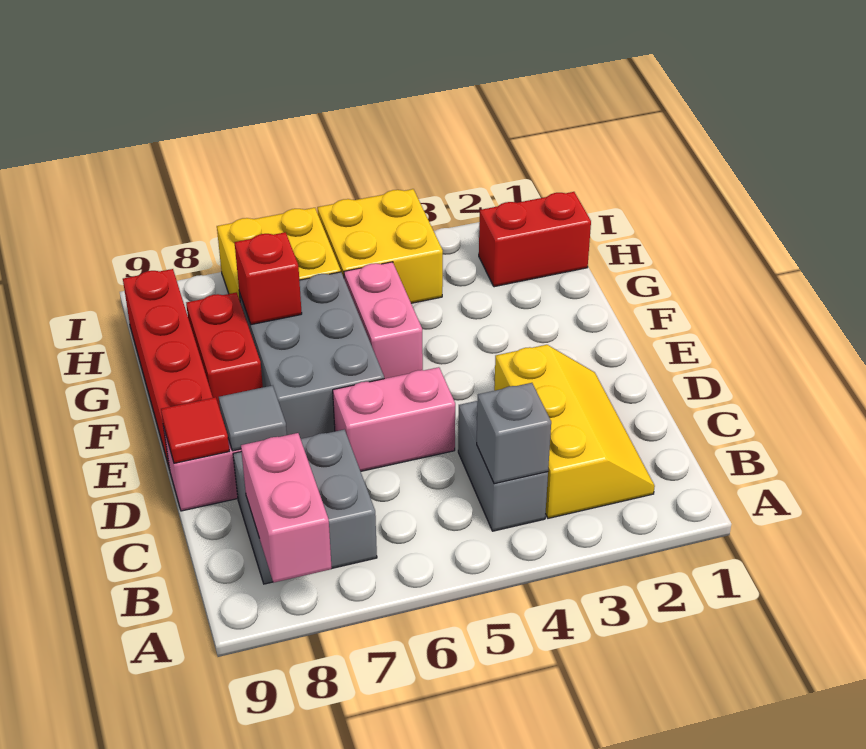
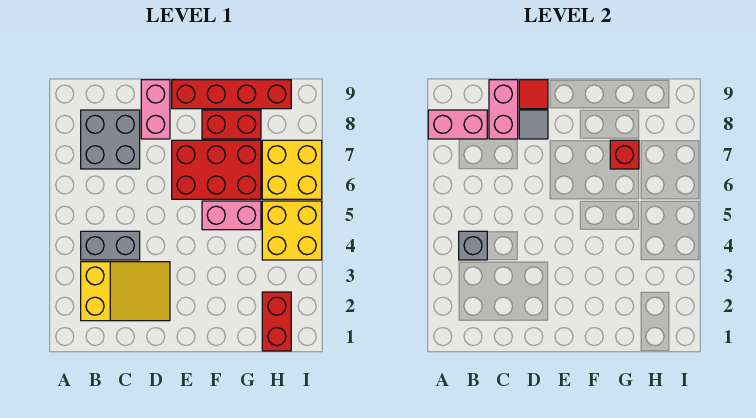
yellow 2x3 slope [494,345,655,518] -> yellow 2x3 slope turned to [81,262,170,321]
pink 1x2 brick [333,367,455,471] -> pink 1x2 brick moved to [489,80,518,139]
grey 2x3 brick [239,272,384,439] -> red 2x3 brick [172,140,261,199]

